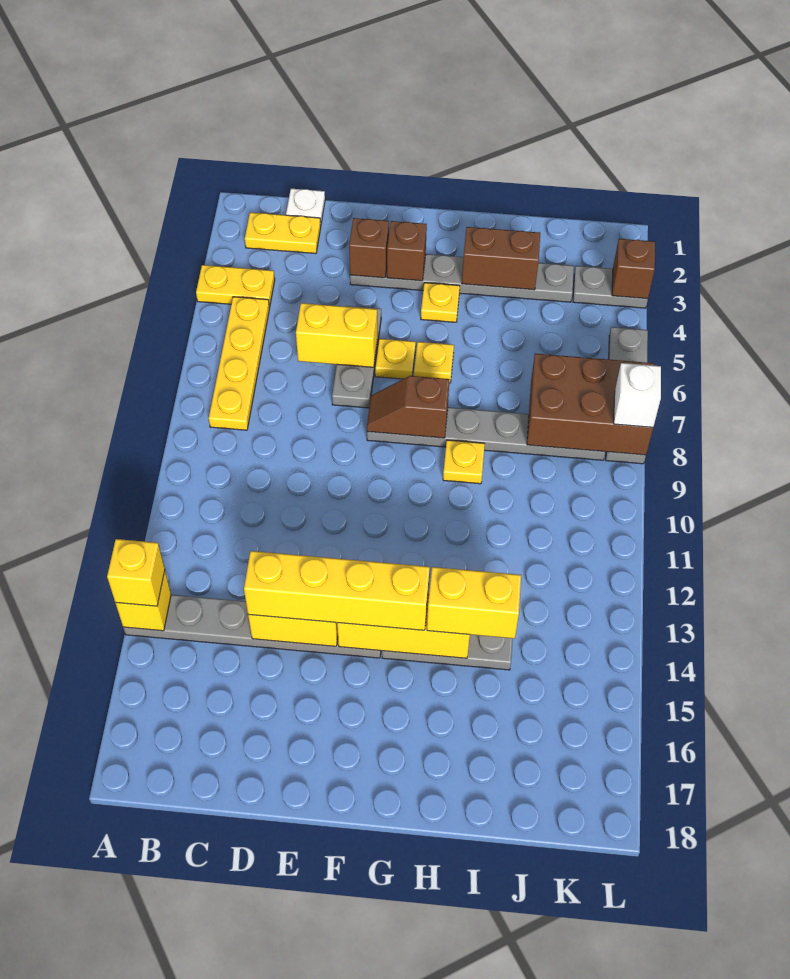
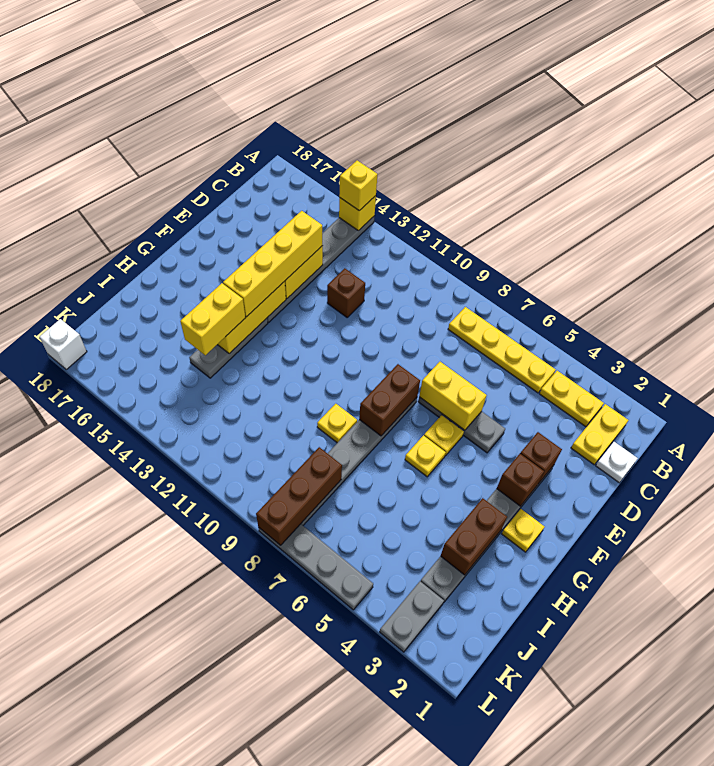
yellow 1x2 plate [196,265,275,307] -> yellow 1x2 plate turned to [539,371,604,427]
yellow 1x2 brick [296,303,377,367] -> yellow 1x2 brick turned to [419,362,487,430]
brown 1x2 slope [367,376,449,438] -> brown 1x2 brick [359,364,420,436]
yellow 1x1 plate [421,283,460,322] -> yellow 1x1 plate moved to [502,509,544,552]
brown 2x3 brick [527,354,654,455] -> brown 1x3 brick [256,447,342,545]
brown 1x1 brick [612,239,655,299] -> brown 1x1 brick moved to [327,268,365,317]
white 1x1 brick [614,363,661,427] -> white 1x1 brick moved to [40,319,87,369]

